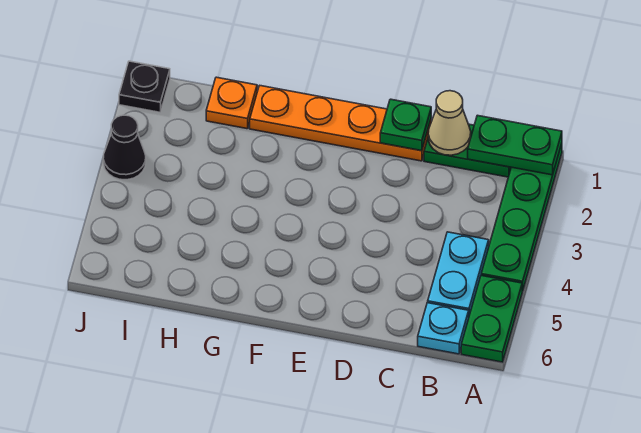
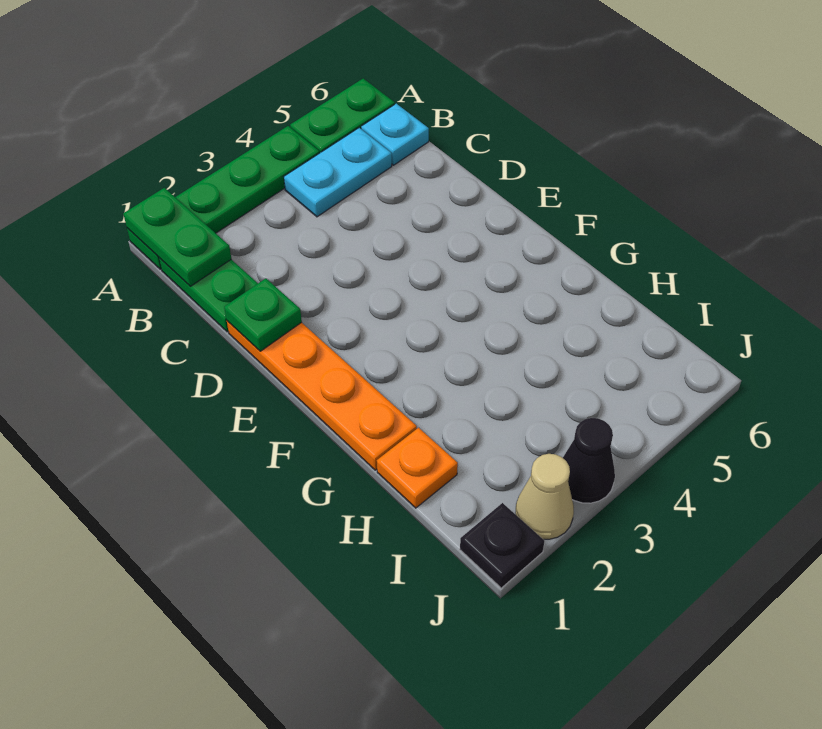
tan 1x1 cone [428,91,471,155] -> tan 1x1 cone moved to [516,454,574,539]

